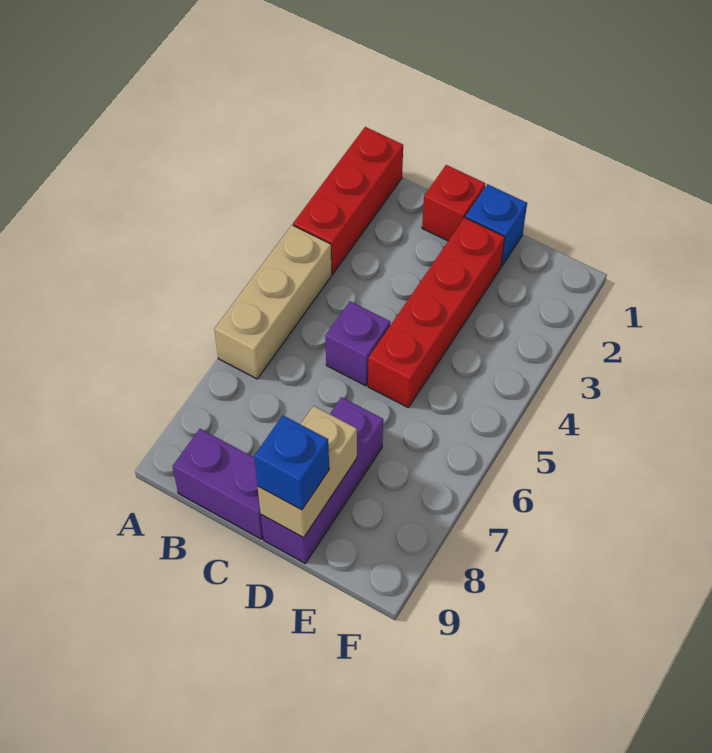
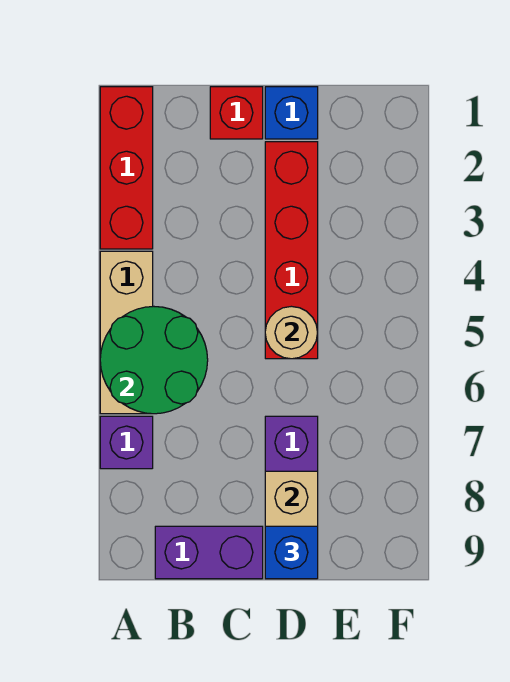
none -> green 2x2 round brick [100,307,208,414]
purple 1x1 brick [325,301,390,386] -> purple 1x1 brick moved to [100,416,153,469]
none -> tan 1x1 round brick [265,306,318,359]

